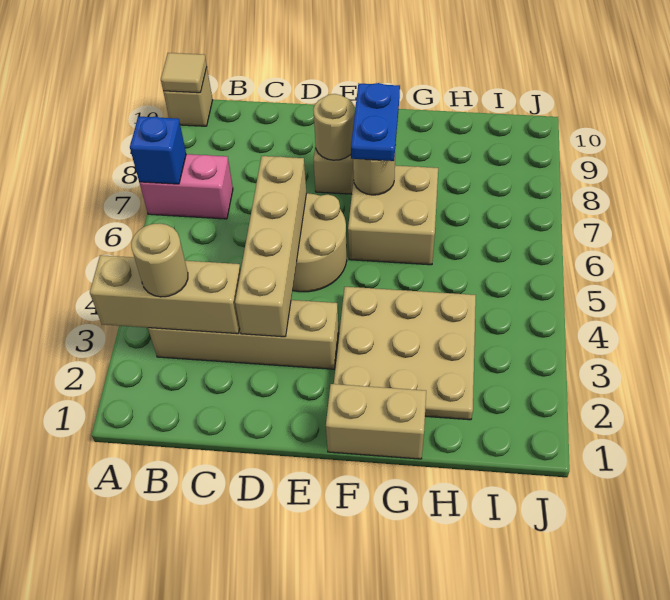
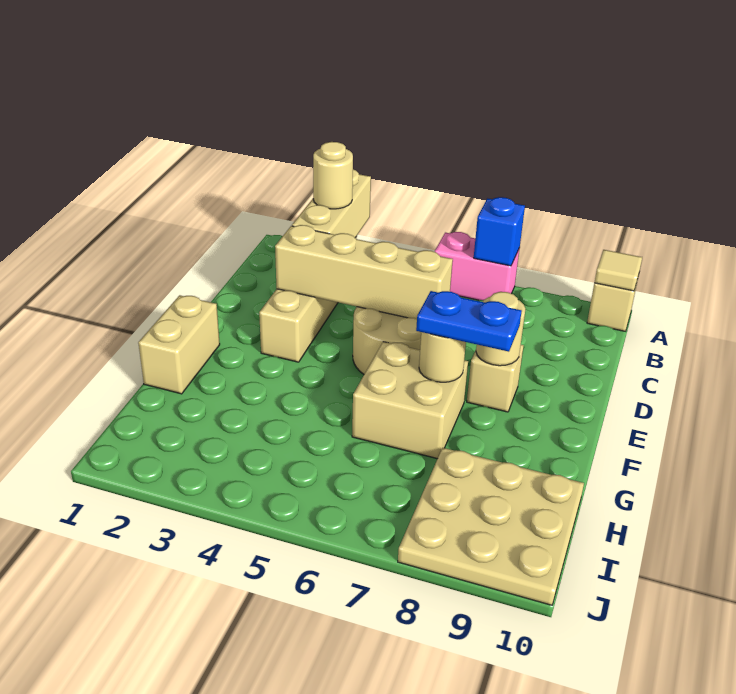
pink 1x2 brick [139,154,233,219] -> pink 1x2 brick turned to [435,232,520,300]
tan 3x3 plate [334,287,476,420] -> tan 3x3 plate moved to [398,448,584,605]

